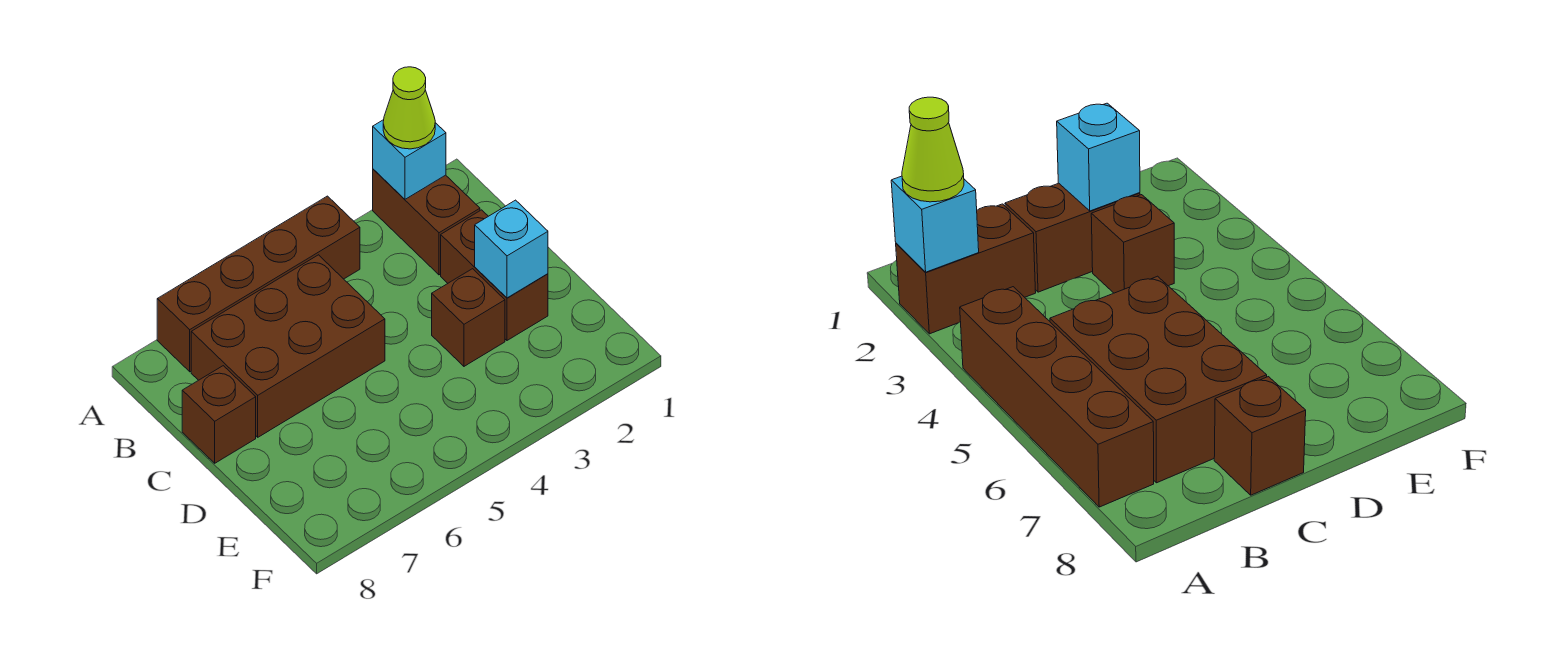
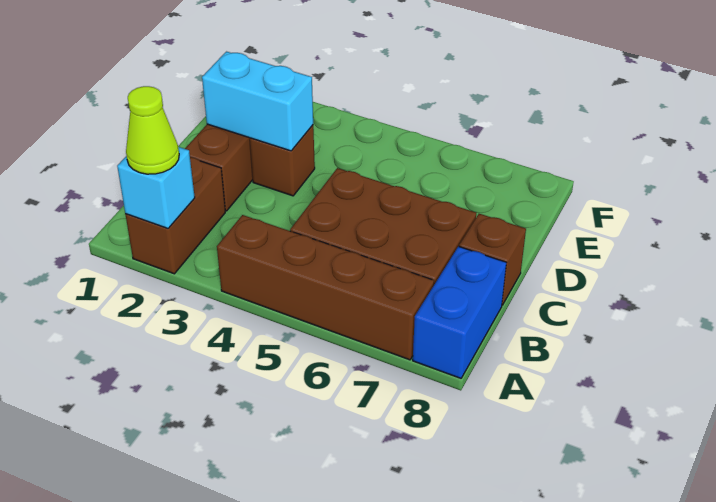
none -> blue 1x2 brick [413,247,506,378]
cyan 1x1 brick [475,200,548,298] -> cyan 1x2 brick [202,52,313,151]

